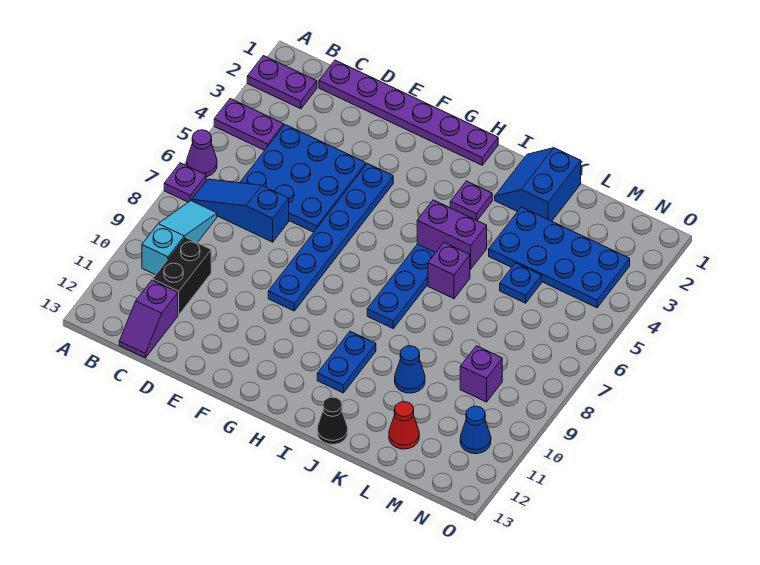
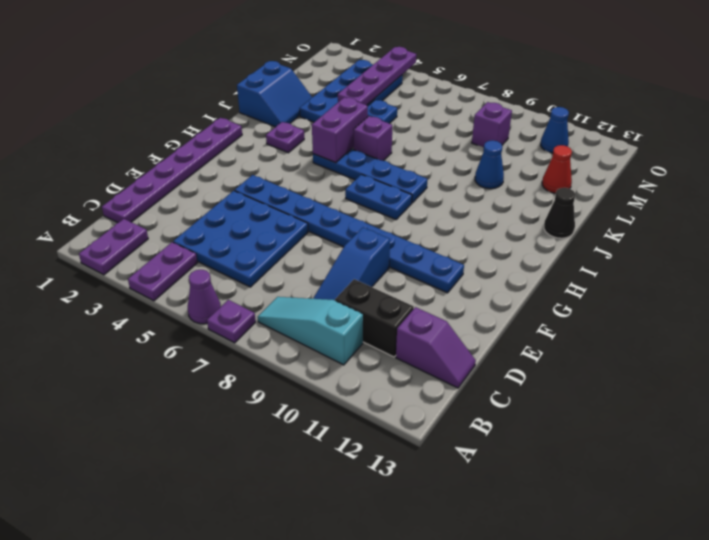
blue 1x3 slope [192,179,289,242] -> blue 1x3 slope moved to [313,228,390,300]
blue 1x6 plate [268,164,393,311] -> blue 1x8 plate [235,175,464,293]
blue 1x2 plate [317,331,376,393] -> blue 1x2 plate moved to [345,174,412,219]
blue 2x2 slope [495,148,581,221] -> blue 2x2 slope turned to [237,61,312,127]
none -> purple 1x4 plate [338,47,416,105]

